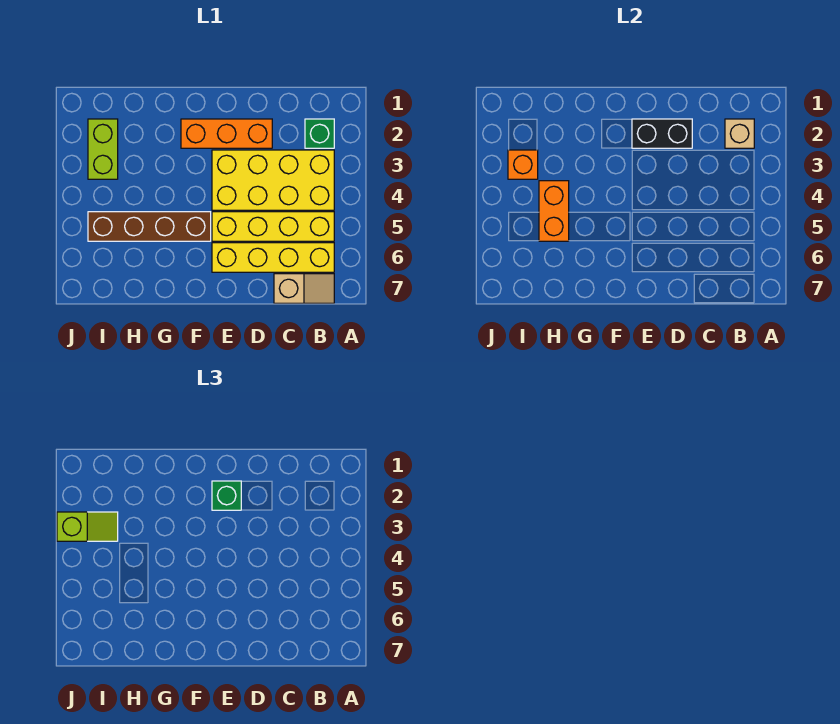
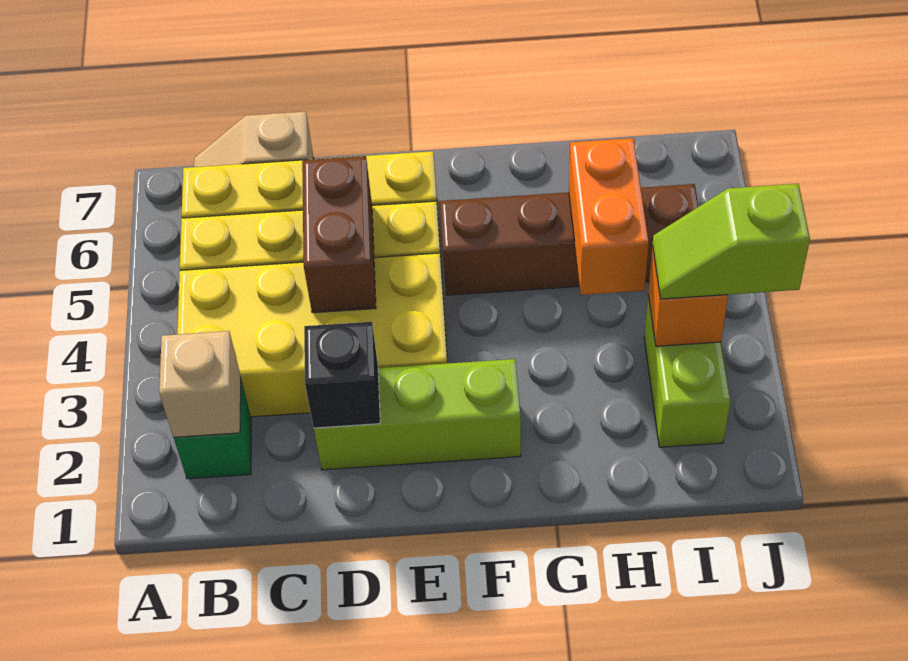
orange 1x3 brick [181,119,272,148] -> lime 1x3 brick [314,359,521,470]
black 1x2 brick [632,119,692,148] -> black 1x1 brick [304,322,380,428]
none -> brown 1x2 brick [302,156,376,313]
green 1x1 brick [212,481,241,510] -> none

